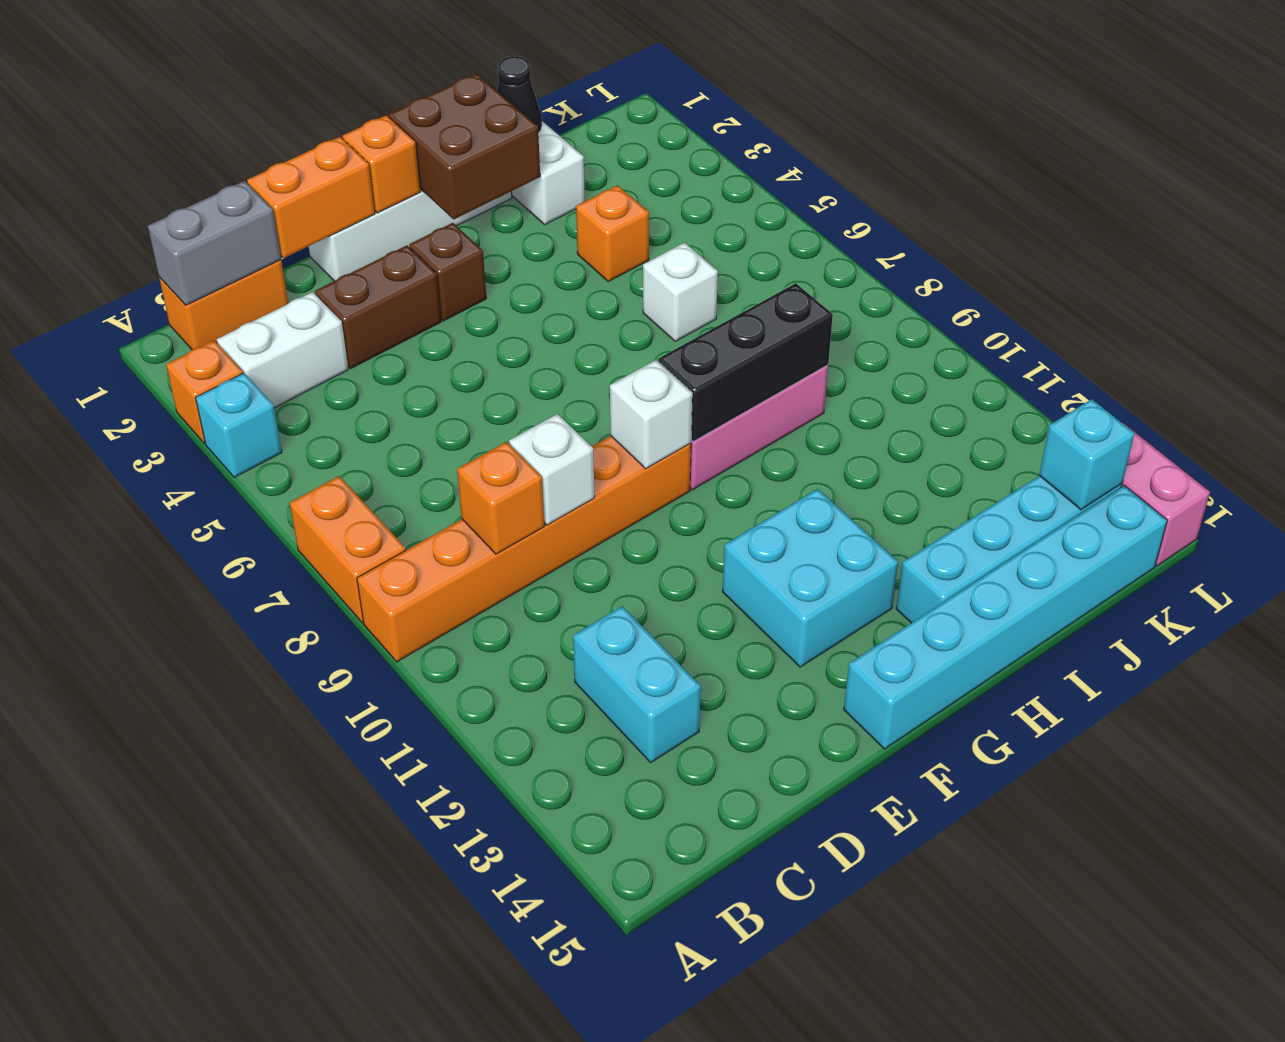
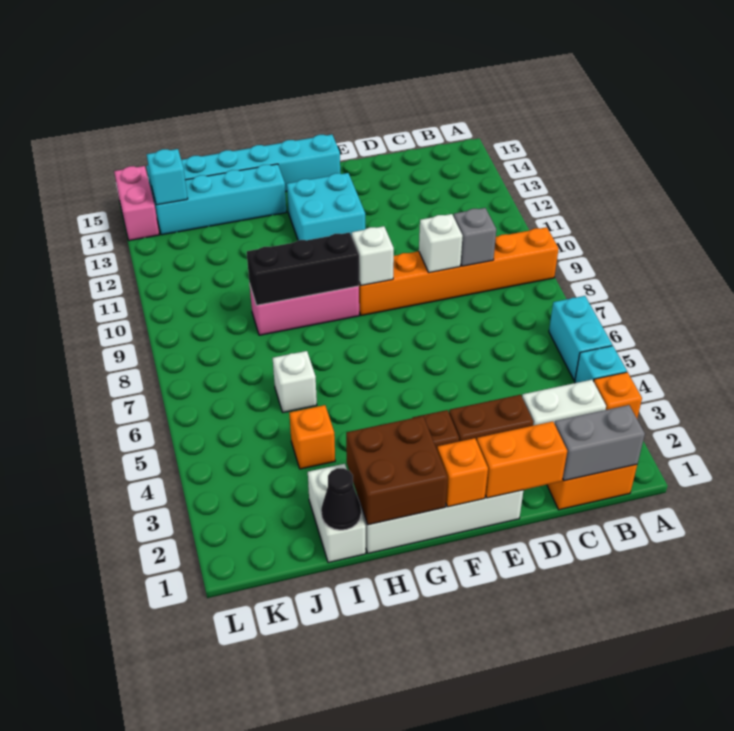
orange 1x2 brick [290,476,406,623] -> none
orange 1x1 brick [457,442,544,554] -> grey 1x1 brick [454,208,496,266]
cyan 1x2 brick [573,606,701,762] -> cyan 1x2 brick moved to [549,296,612,381]

